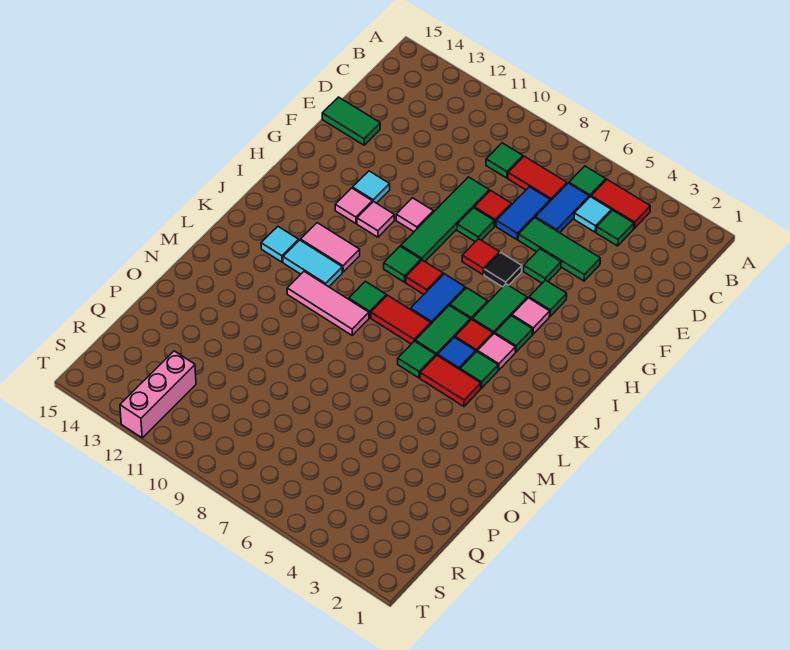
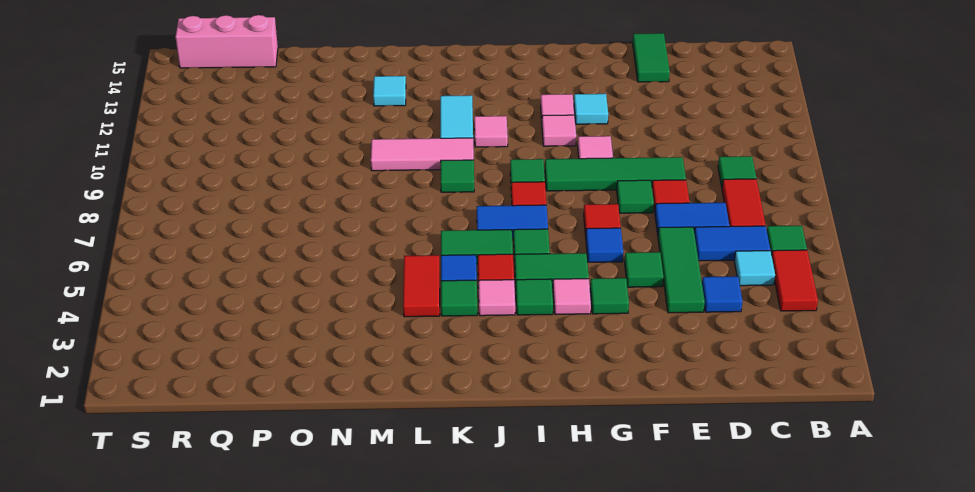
green 1x1 tile [596,210,634,246] -> none
none -> blue 1x1 tile [702,276,742,312]
black 1x1 tile [484,253,522,287] -> blue 1x1 tile [586,228,623,262]
pink 1x2 tile [300,223,360,272] -> pink 1x1 tile [474,116,508,147]
red 1x2 tile [371,295,431,344] -> none
cyan 1x1 tile [261,227,299,262] -> cyan 1x1 tile moved to [373,76,406,106]
green 1x1 tile [398,341,436,378] -> none
pink 1x3 tile [287,272,369,335] -> pink 1x3 tile turned to [371,138,474,171]
pink 1x3 brick [120,351,196,438] -> pink 1x3 brick moved to [175,15,278,68]

